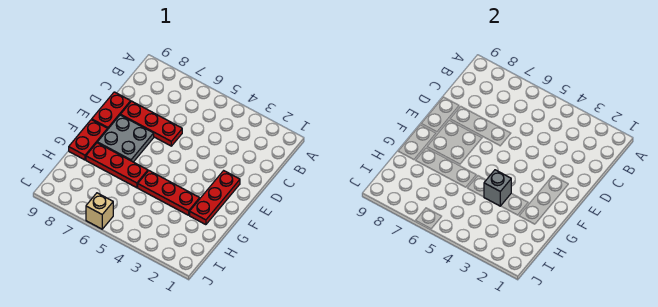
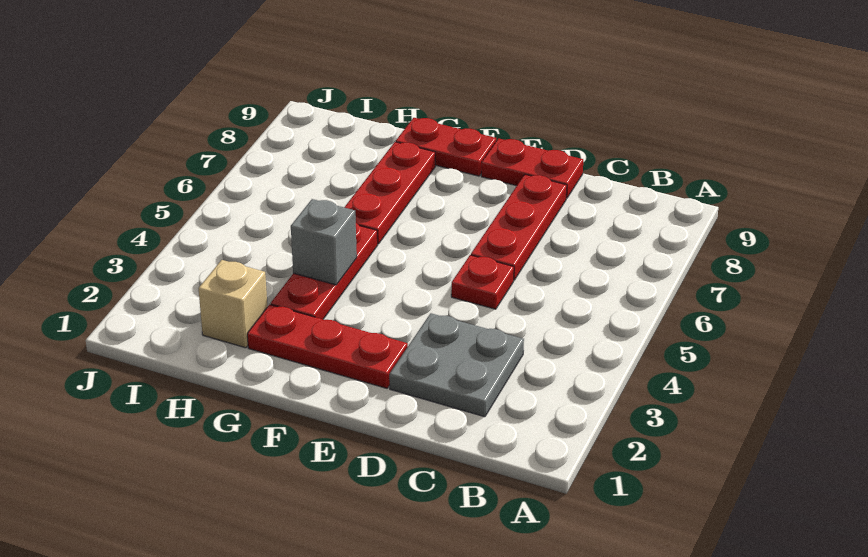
none -> red 1x1 plate [451,255,514,309]
grey 2x2 plate [97,115,154,162] -> grey 2x2 plate moved to [389,313,524,417]
tan 1x1 brick [86,193,113,229] -> tan 1x1 brick moved to [199,260,267,348]

